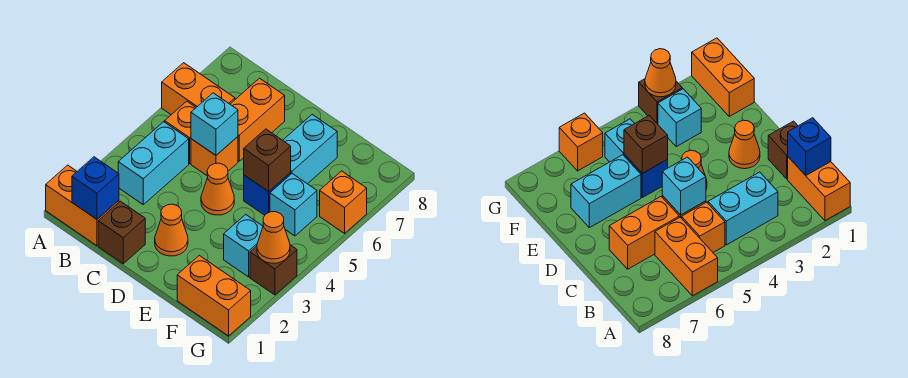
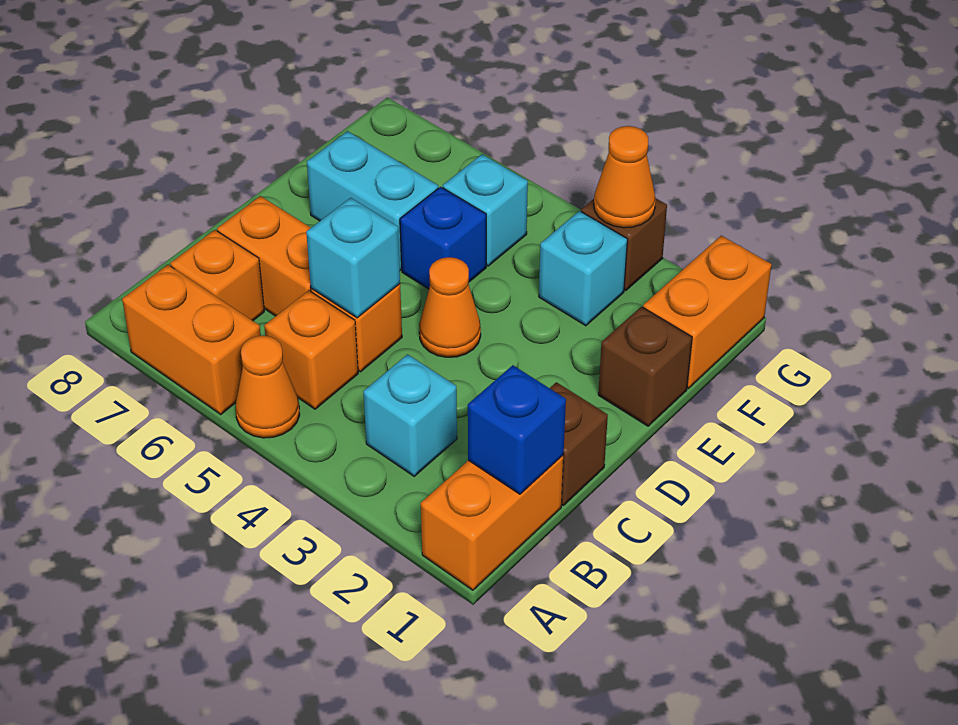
orange 1x2 brick [162,63,235,115] -> orange 1x2 brick turned to [122,265,261,414]
cyan 1x2 brick [118,122,189,205] -> cyan 1x1 brick [363,354,457,476]
orange 1x1 cone [155,204,188,256] -> orange 1x1 cone moved to [236,336,300,438]
brown 1x1 brick [244,129,291,192] -> brown 1x1 brick moved to [598,307,692,426]
orange 1x1 brick [320,171,367,233] -> orange 1x1 brick moved to [170,230,264,321]

